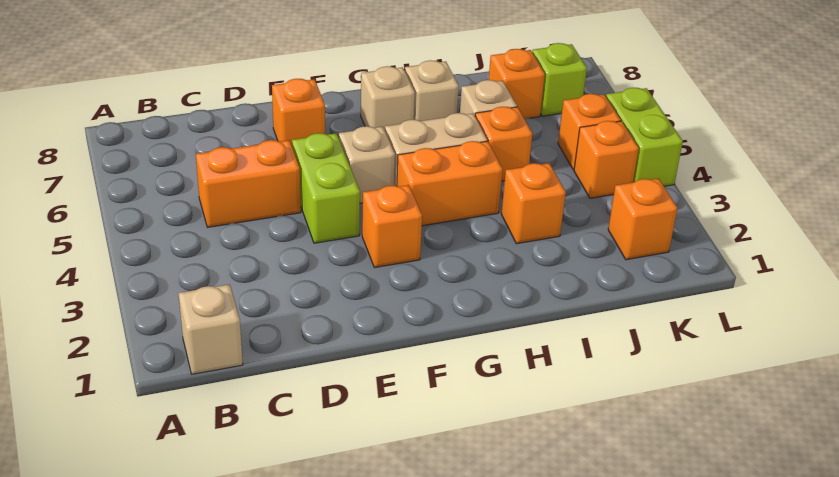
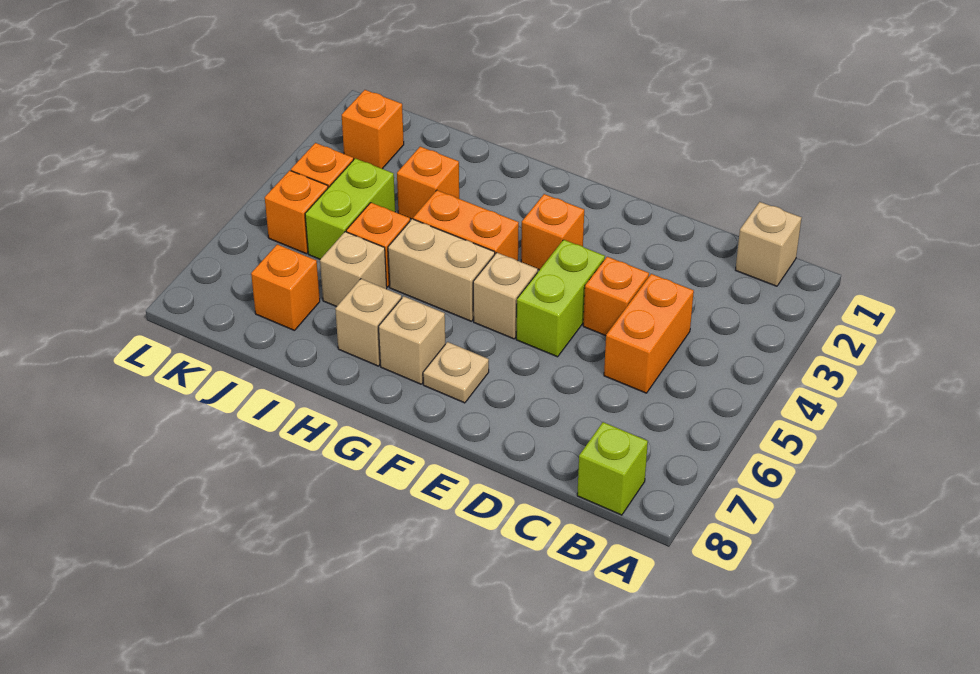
orange 1x2 brick [196,140,301,227] -> orange 1x2 brick turned to [604,274,694,393]
orange 1x1 brick [272,79,325,146] -> orange 1x1 brick moved to [583,257,649,336]
none -> tan 1x1 plate [423,342,489,403]
lime 1x1 brick [532,43,587,116] -> lime 1x1 brick moved to [577,422,648,515]
lime 1x2 brick [606,88,683,186] -> lime 1x2 brick moved to [305,158,395,259]

